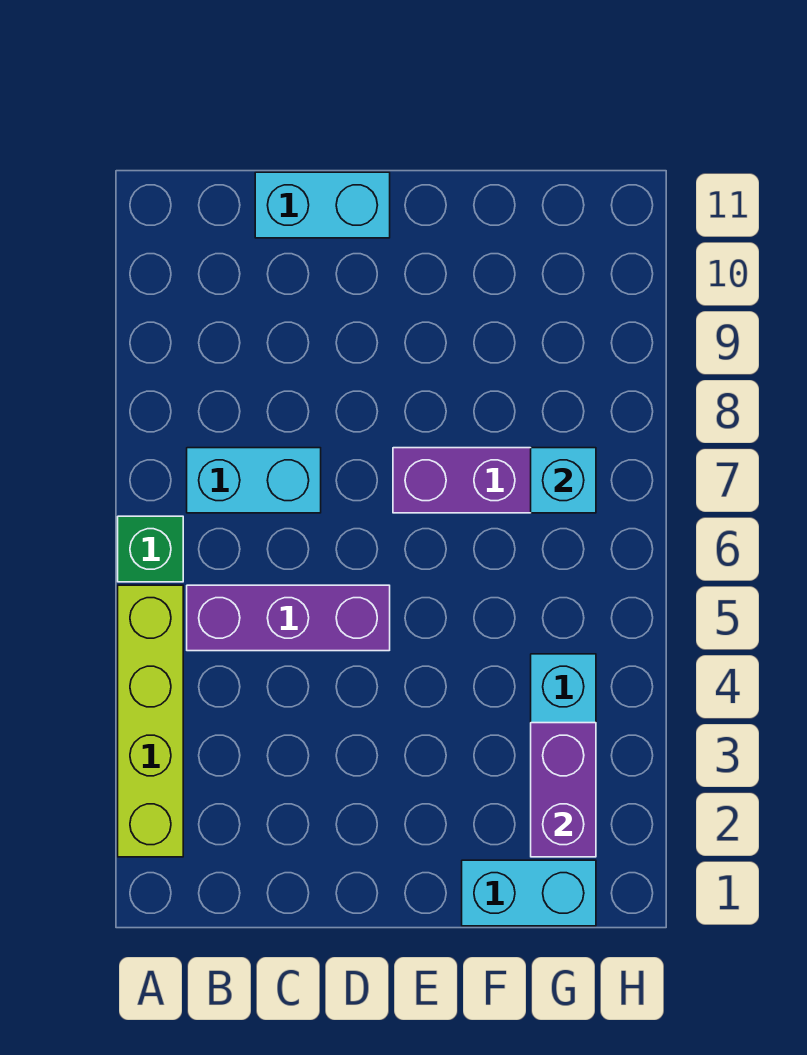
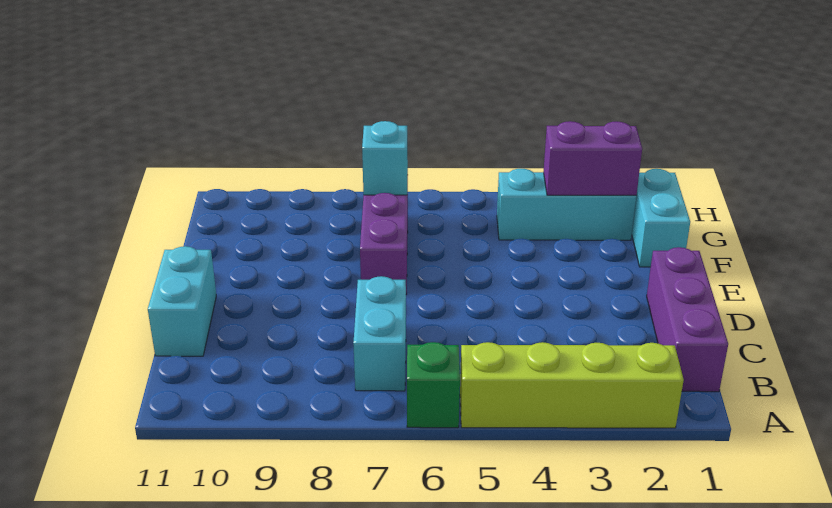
purple 1x3 brick [187,585,390,651] -> purple 1x3 brick moved to [647,247,728,392]

